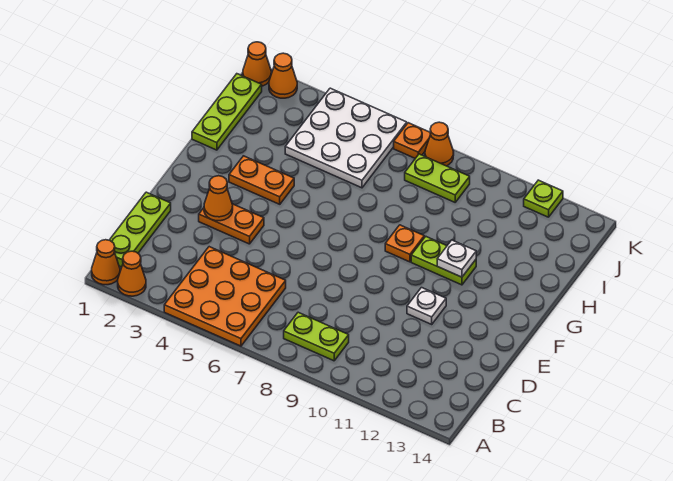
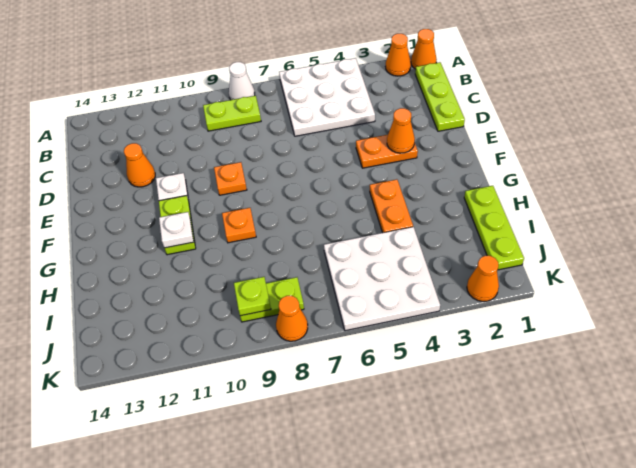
orange 3x3 plate [164,247,286,346] -> white 3x3 plate [279,58,375,136]
none -> white 1x1 cone [229,62,255,100]
orange 1x2 plate [229,156,294,204] -> orange 1x2 plate turned to [370,179,413,233]
lime 1x2 plate [411,237,476,285] -> lime 1x2 plate turned to [159,196,196,255]
orange 1x1 cone [243,42,271,86] -> orange 1x1 cone moved to [124,143,155,187]
orange 1x1 plate [394,123,431,158] -> orange 1x1 plate moved to [214,162,247,195]
lime 1x1 plate [524,180,563,217] -> lime 1x1 plate moved to [234,277,271,316]

